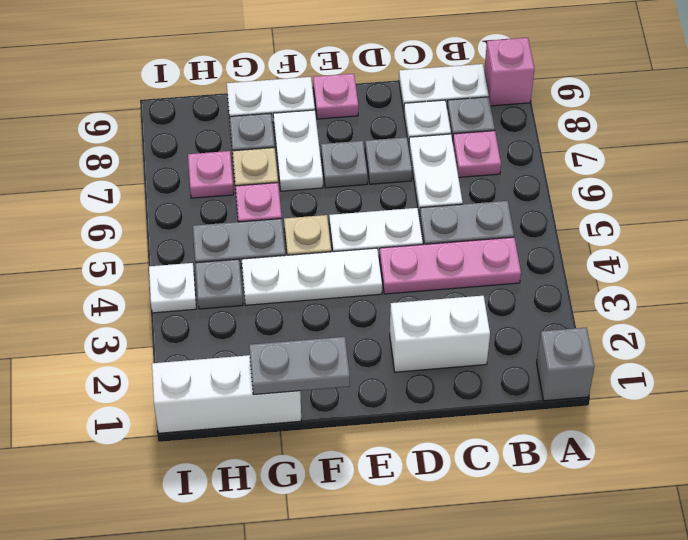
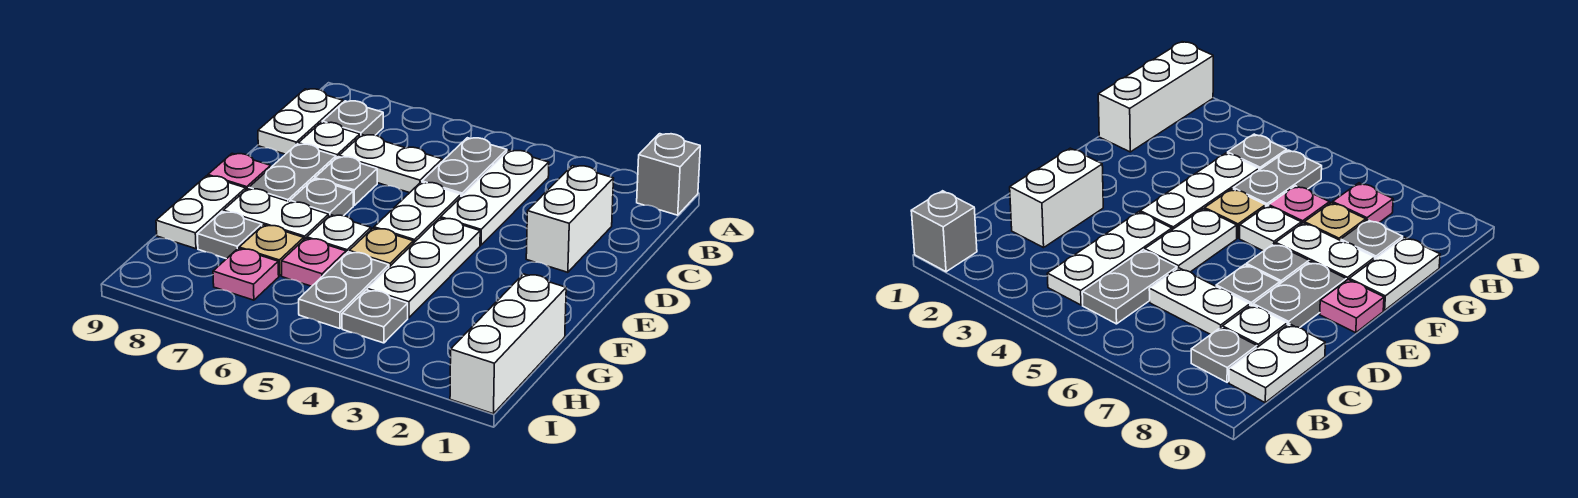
pink 1x1 brick [484,38,534,106] -> none
pink 1x3 plate [379,237,521,294] -> white 1x3 plate [441,150,549,245]
pink 1x1 plate [453,131,501,177] -> none
grey 1x2 plate [249,337,350,395] -> grey 1x2 plate moved to [249,144,336,202]
white 1x1 plate [149,263,196,313] -> white 1x1 plate moved to [307,215,371,253]

